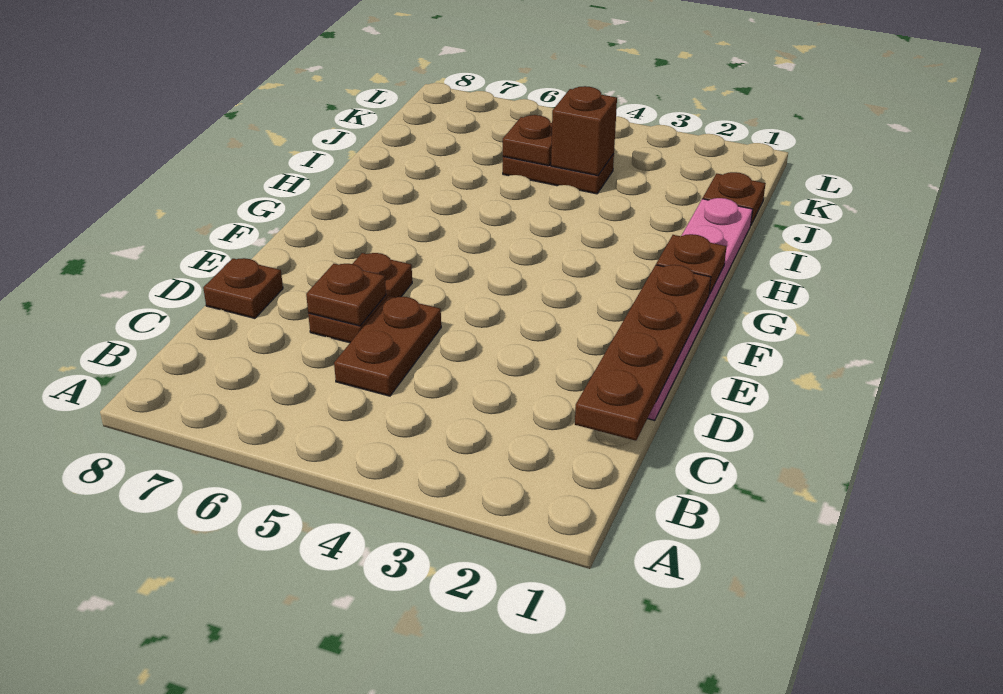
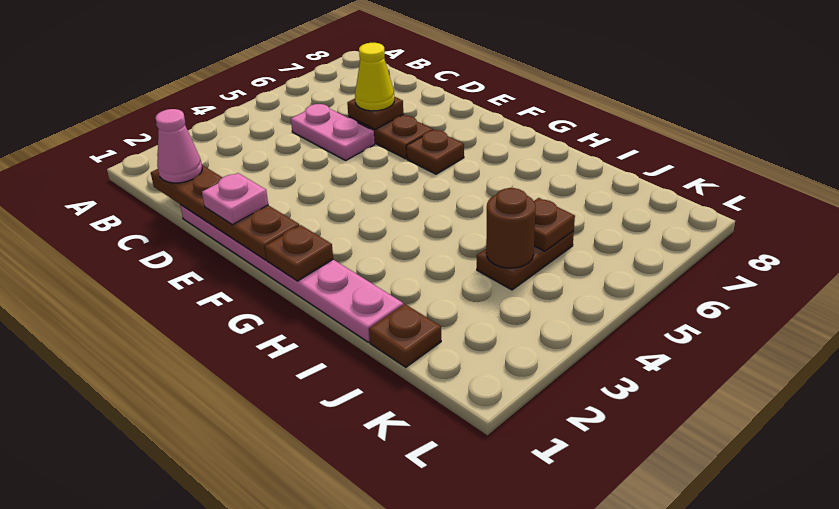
none -> pink 1x1 cone [155,109,202,183]
brown 1x2 plate [334,296,441,396] -> pink 1x2 plate [291,104,375,160]
none -> yellow 1x1 cone [355,43,394,111]
brown 1x1 plate [203,258,283,318] -> brown 1x1 plate moved to [406,130,464,174]
none -> pink 1x1 plate [202,173,268,225]
brown 1x1 brick [551,86,617,176] -> brown 1x1 round brick [486,188,536,268]

